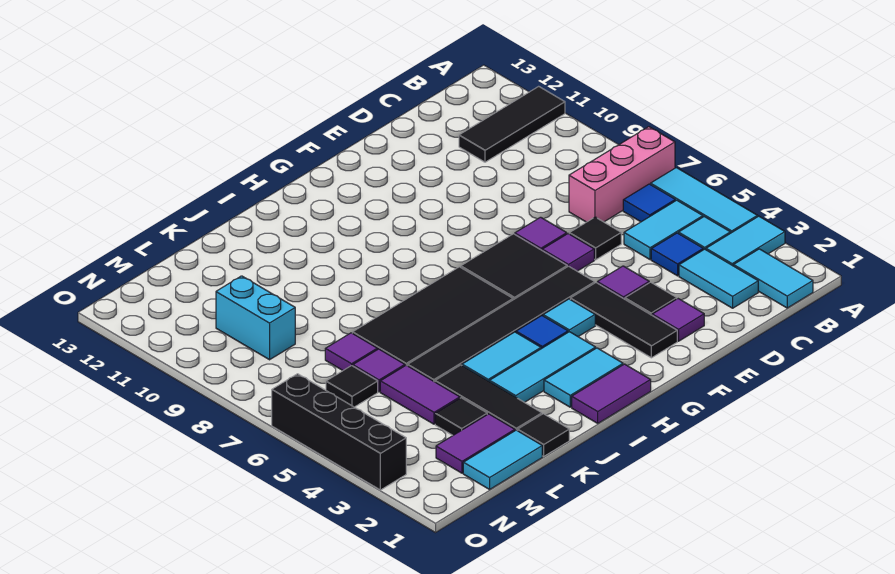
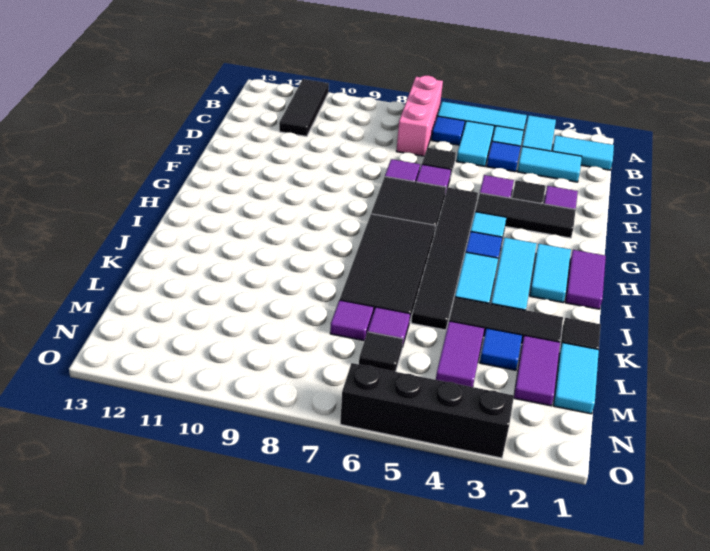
black 1x1 tile [435,398,487,435] -> blue 1x1 tile [480,328,522,370]
purple 1x2 tile [380,365,460,424] -> purple 1x2 tile turned to [436,321,484,387]
cyan 1x2 brick [216,276,295,360] -> none

